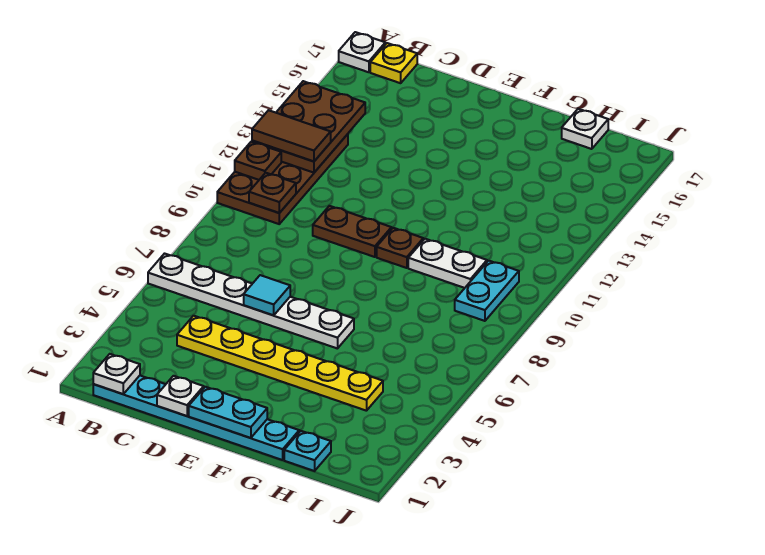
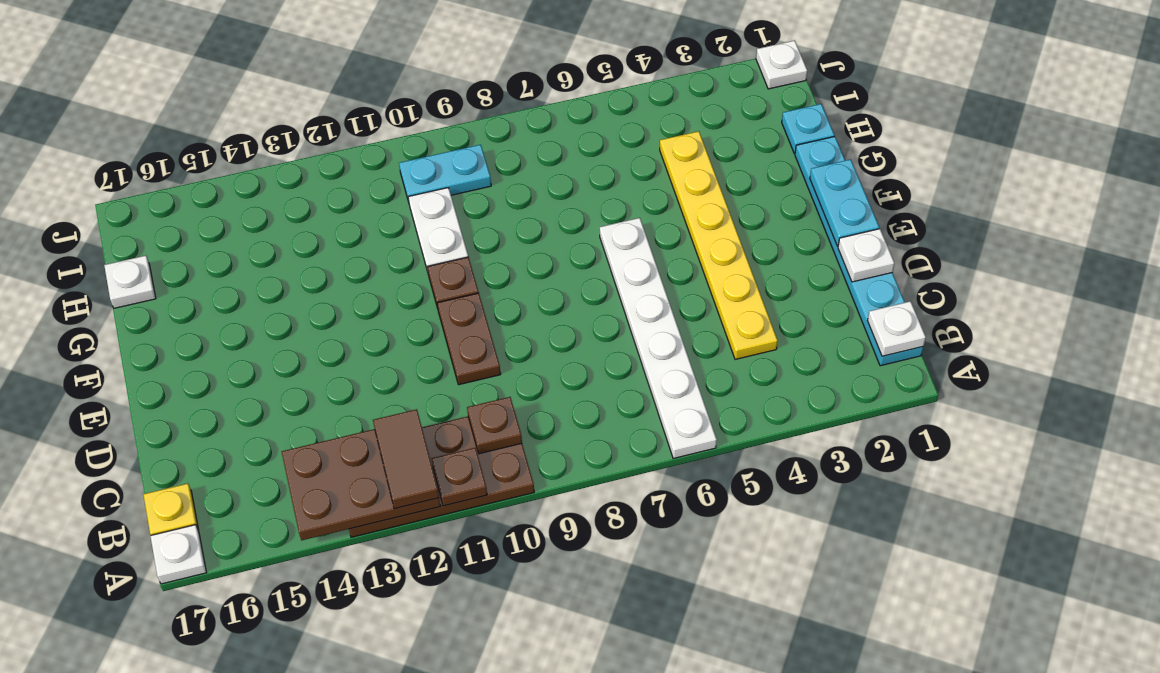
cyan 1x1 tile [244,275,290,315] -> none
none -> white 1x1 plate [756,41,807,89]

